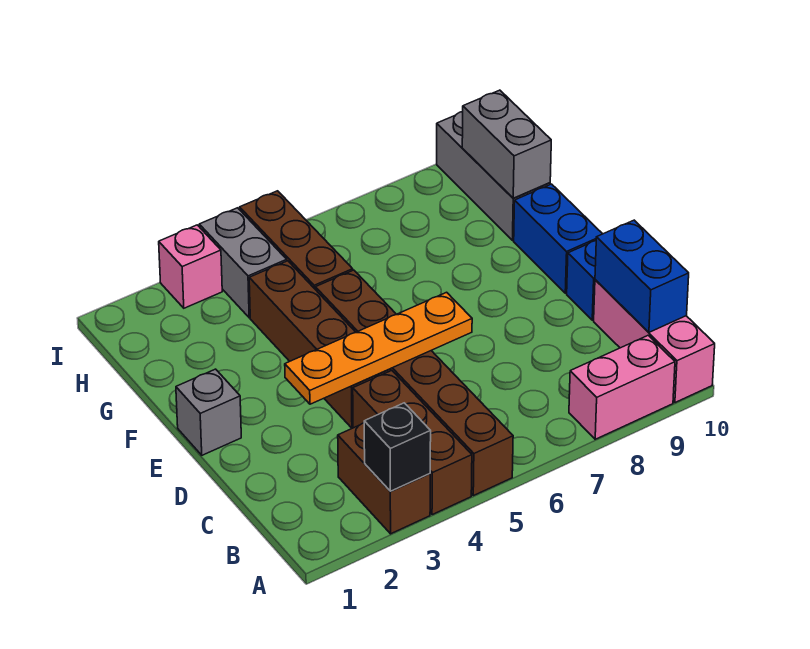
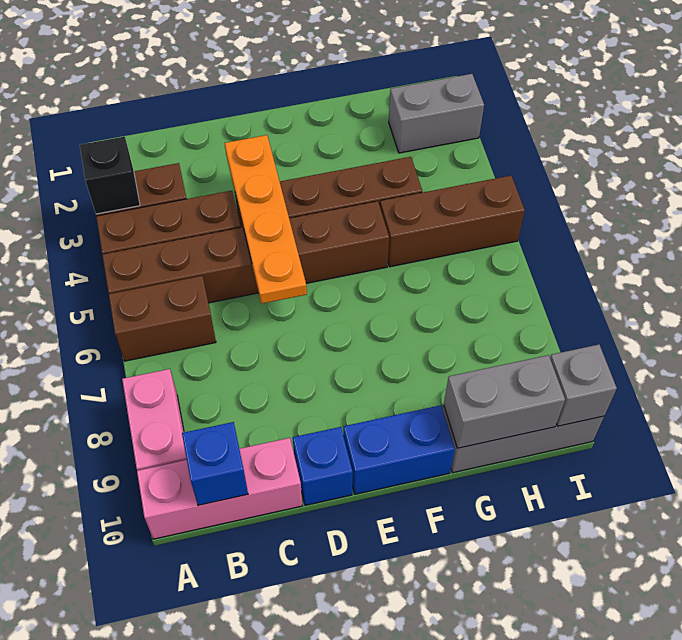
none -> brown 1x2 brick [109,276,216,361]
blue 1x2 brick [595,220,689,332] -> blue 1x1 brick [182,422,248,505]
grey 1x1 brick [176,369,241,455] -> grey 1x1 brick moved to [550,344,617,426]
grey 1x2 brick [199,208,287,318] -> grey 1x2 brick moved to [389,74,484,153]
pink 1x1 brick [159,225,222,308] -> none

